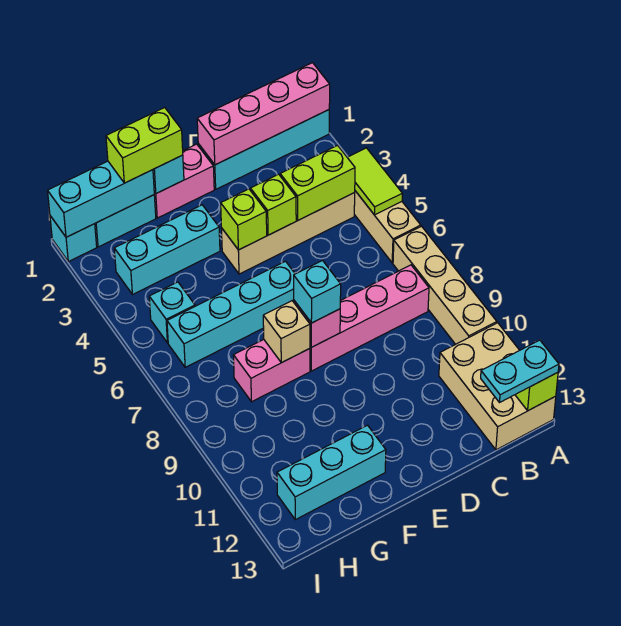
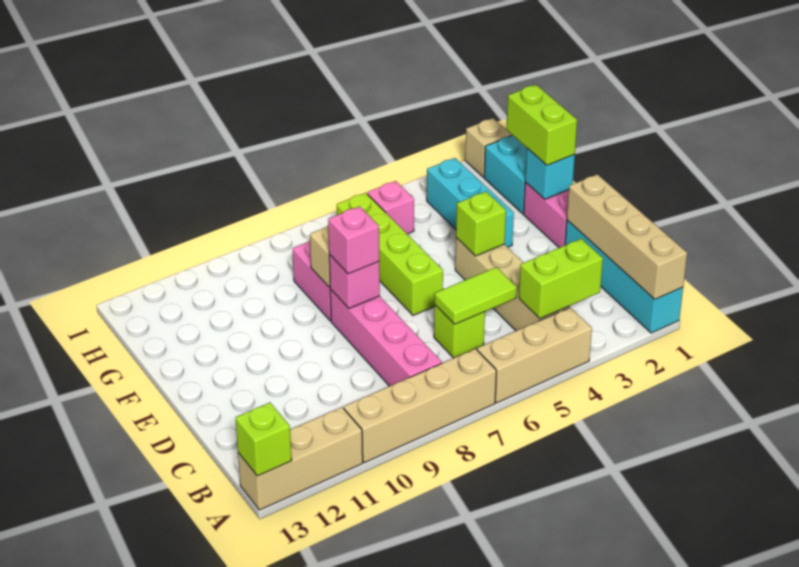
pink 1x4 brick [197,63,330,165] -> tan 1x4 brick [567,174,687,299]
lime 1x2 tile [347,148,402,215] -> lime 1x2 tile moved to [435,267,517,324]
tan 2x3 brick [439,323,556,450] -> tan 1x3 brick [238,407,363,510]
cyan 1x2 plate [481,340,559,402] -> none
lime 1x2 brick [280,146,355,220] -> lime 1x2 brick turned to [519,239,603,319]
lime 1x1 brick [251,174,296,235] -> lime 1x1 brick moved to [434,305,485,358]
cyan 1x4 brick [167,261,295,367] -> lime 1x4 brick [337,193,443,315]
cyan 1x1 brick [294,261,341,323] -> pink 1x1 brick [328,206,379,274]
cyan 1x3 brick [277,425,386,520] -> none
cyan 1x3 brick [48,161,154,237] -> none
cyan 1x1 brick [149,282,195,343] -> pink 1x1 brick [367,181,414,234]
cyan 1x1 brick [50,216,97,262] -> tan 1x1 brick [465,118,512,177]

